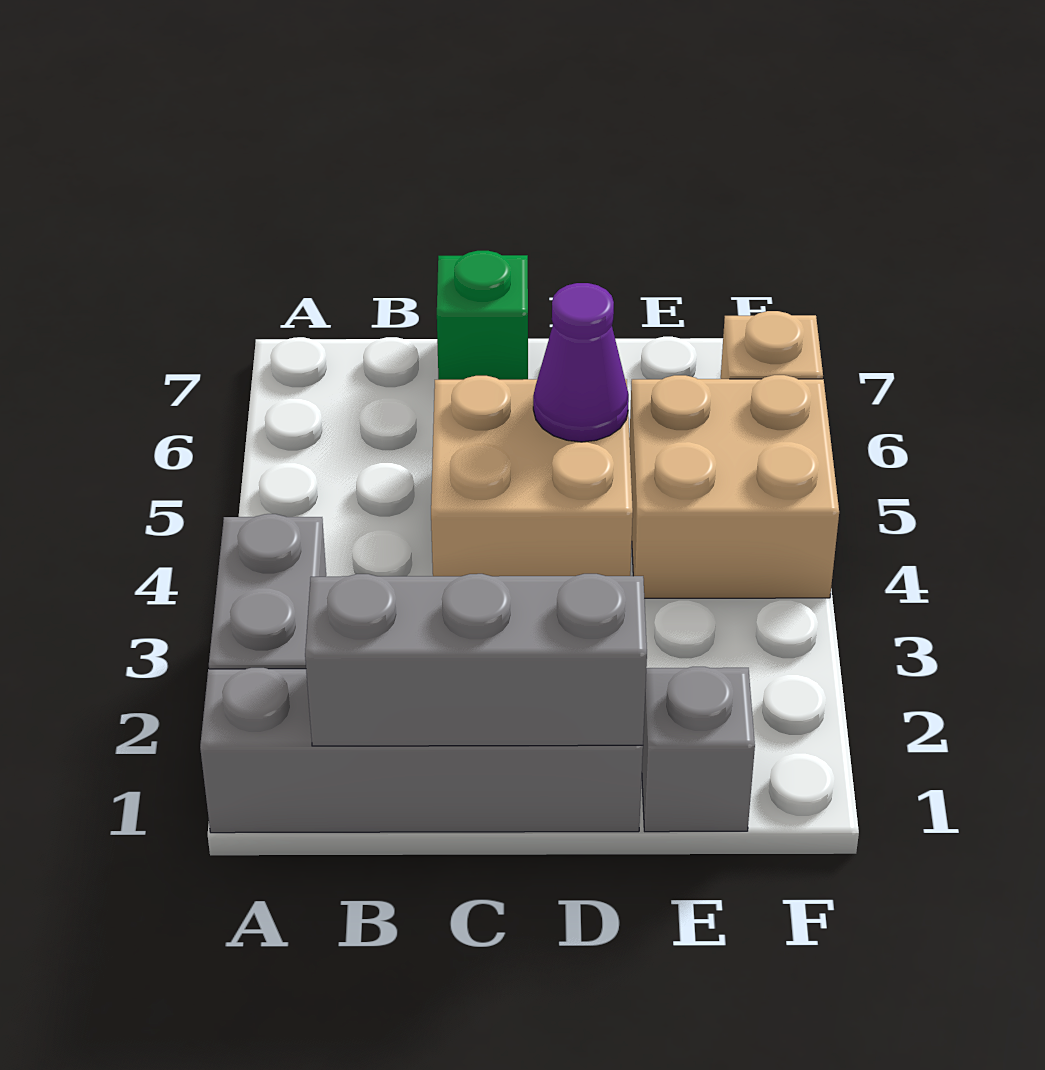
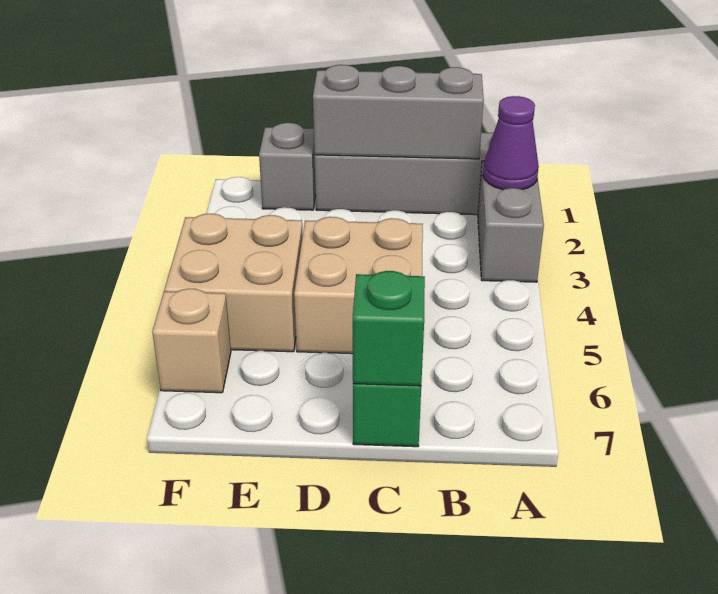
none -> green 1x1 brick [353,271,425,386]
purple 1x1 cone [533,283,629,442] -> purple 1x1 cone moved to [483,96,539,190]

